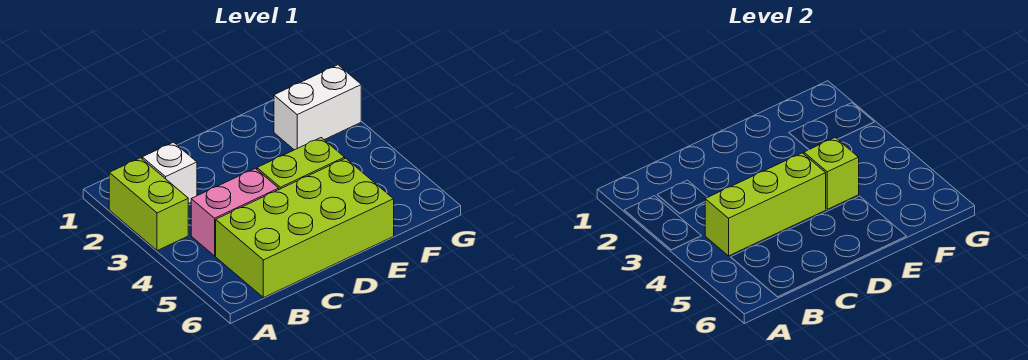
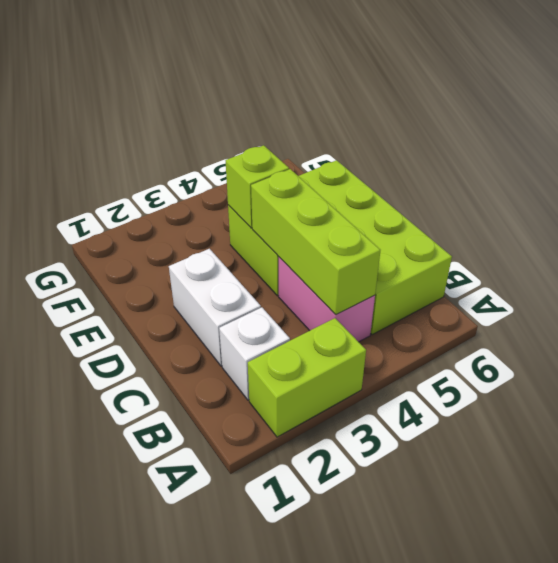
white 1x2 brick [274,65,361,150] -> white 1x2 brick moved to [169,249,261,366]

